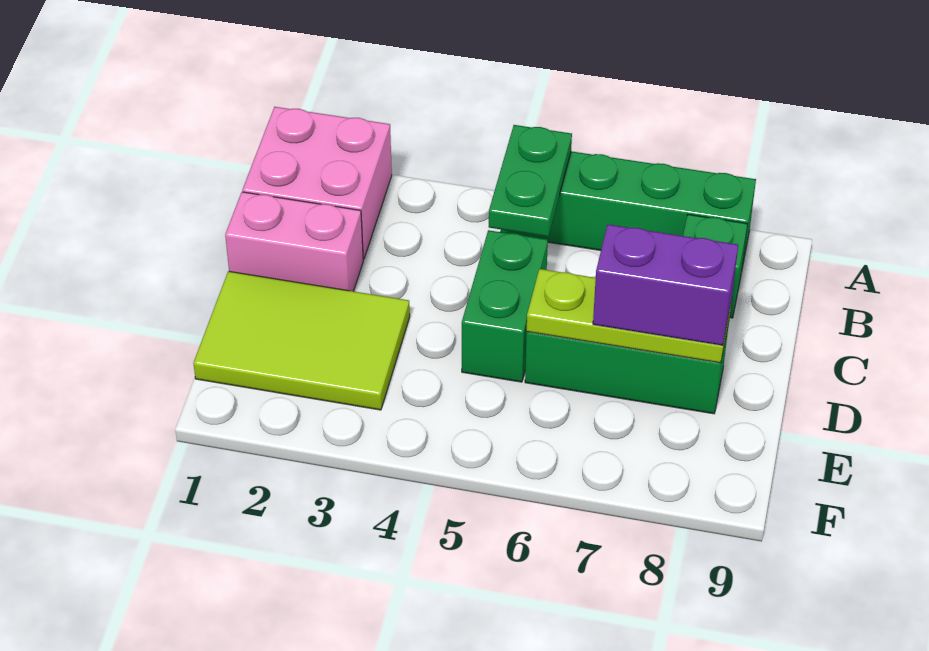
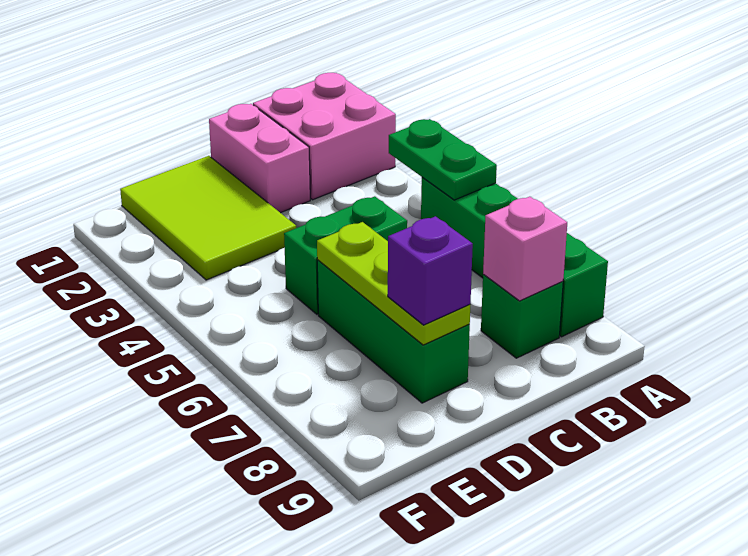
green 1x2 plate [489,125,572,237] -> green 1x2 plate turned to [389,119,497,200]
none -> pink 1x1 brick [483,197,567,301]
purple 1x2 brick [593,224,738,345] -> purple 1x1 brick [388,216,473,325]

